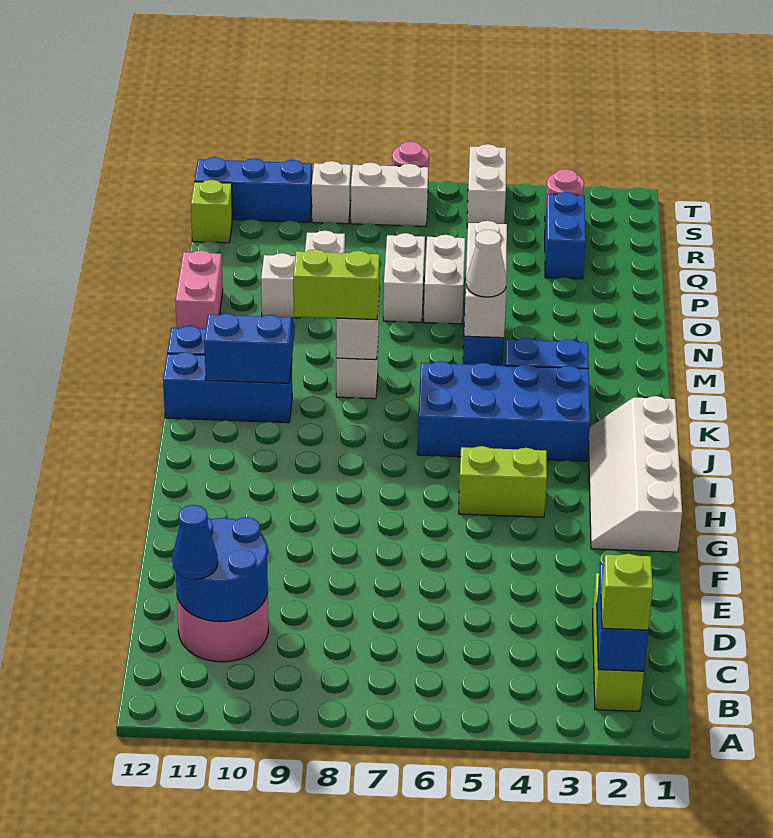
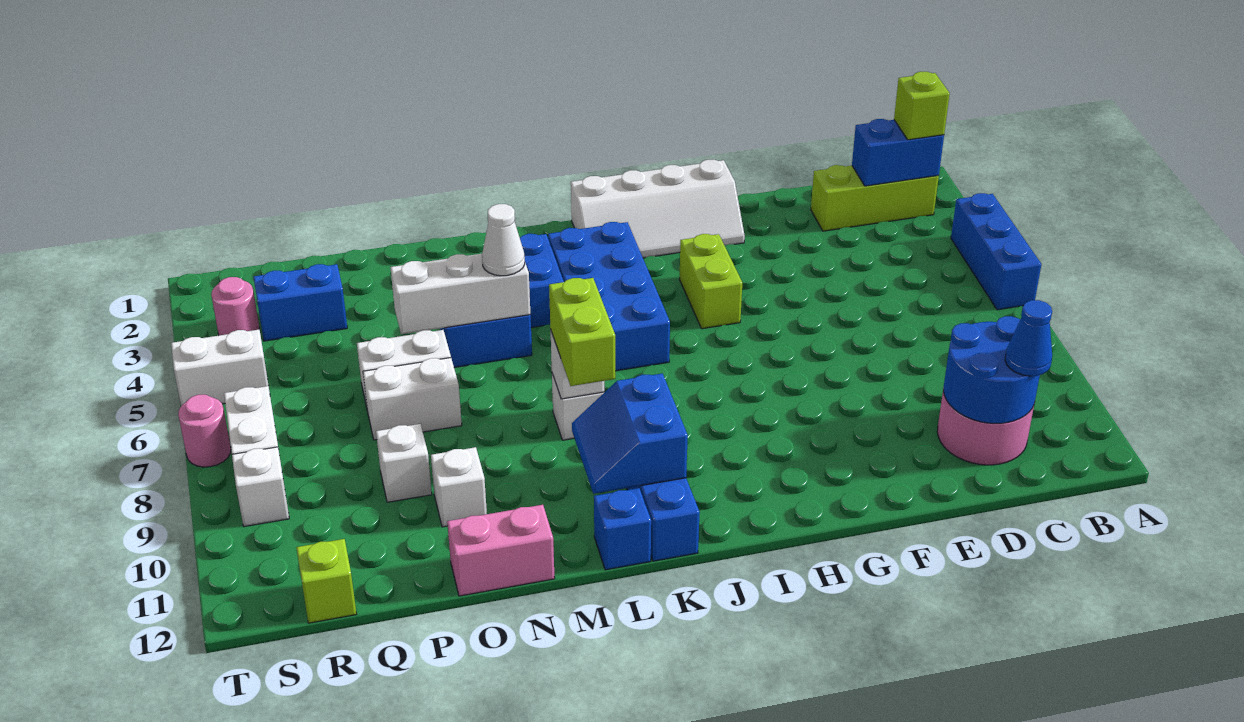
blue 1x3 brick [194,157,312,222] -> blue 1x3 brick moved to [951,193,1041,310]

